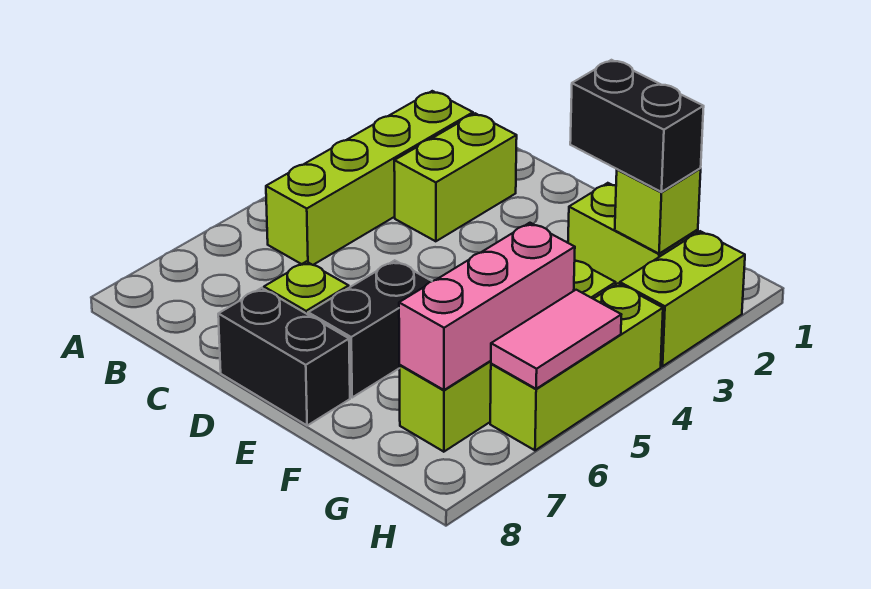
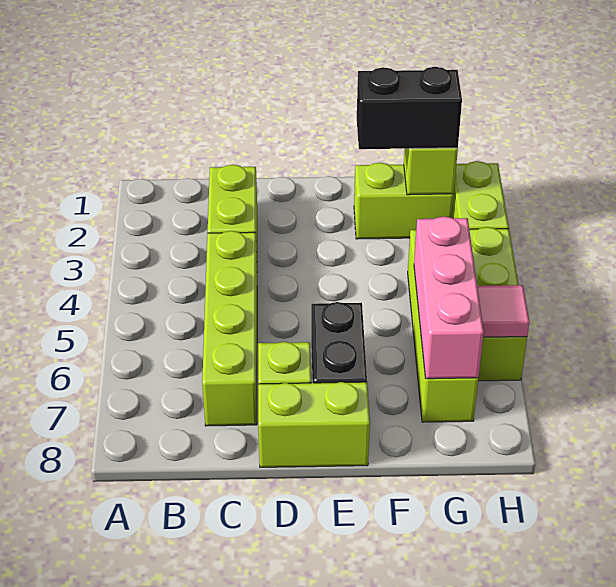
lime 1x4 brick [266,91,473,265] -> lime 1x4 brick moved to [202,231,257,426]
black 1x2 brick [218,288,350,425] -> lime 1x2 brick [258,382,370,467]
pink 1x2 tile [491,290,621,389] -> pink 1x1 tile [477,285,529,337]

